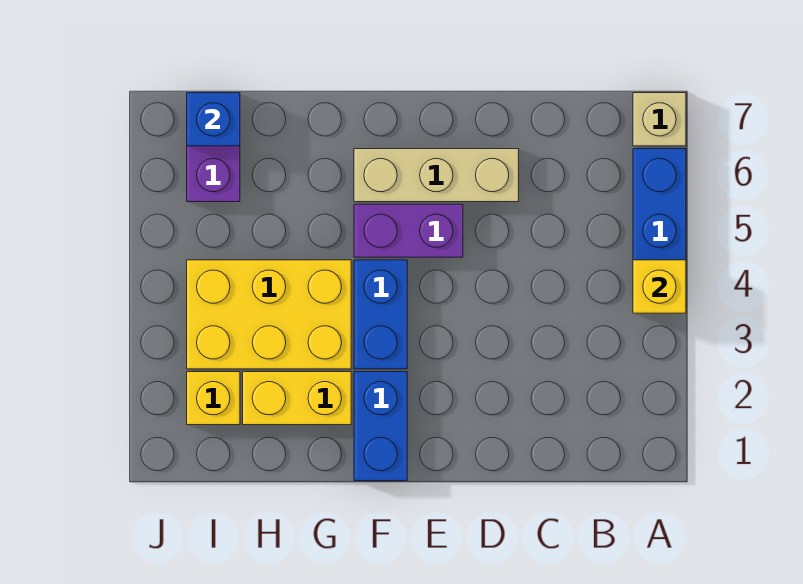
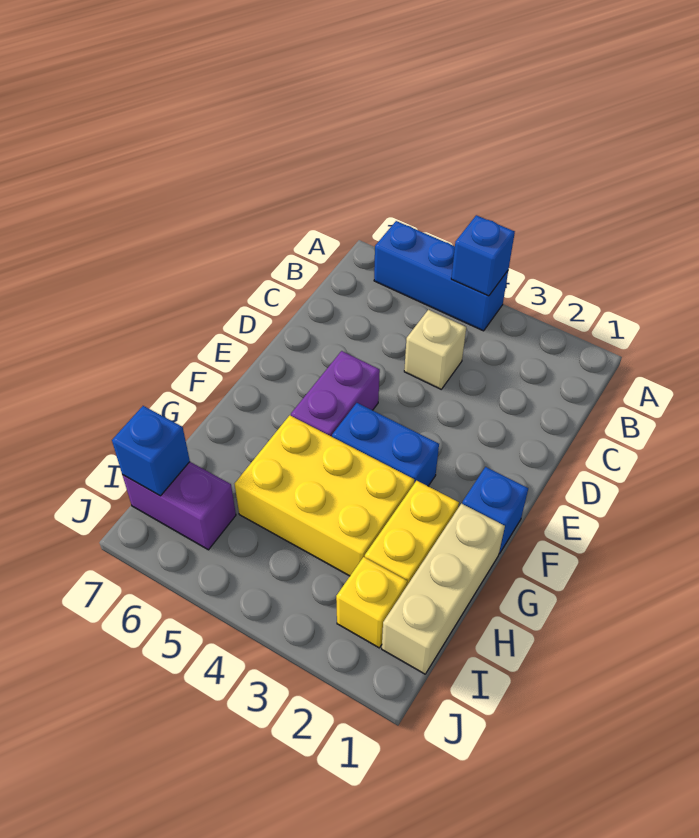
yellow 1x1 brick [633,260,686,313] -> blue 1x1 brick [451,215,515,296]
tan 1x1 brick [633,93,686,146] -> tan 1x1 brick moved to [404,310,466,389]
tan 1x3 brick [354,149,519,202] -> tan 1x3 brick moved to [382,504,505,674]
blue 1x2 brick [354,372,407,481] -> blue 1x1 brick [462,467,528,554]
yellow 2x3 brick [187,260,351,369] -> yellow 2x3 brick turned to [235,415,414,576]

